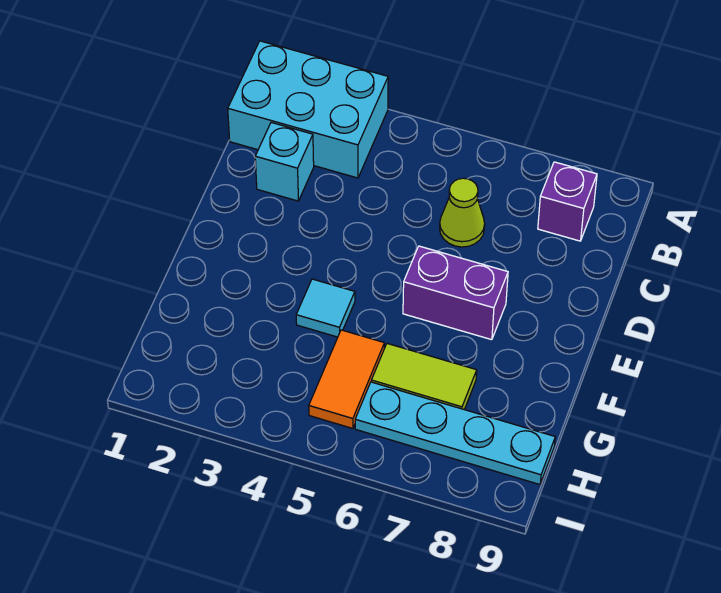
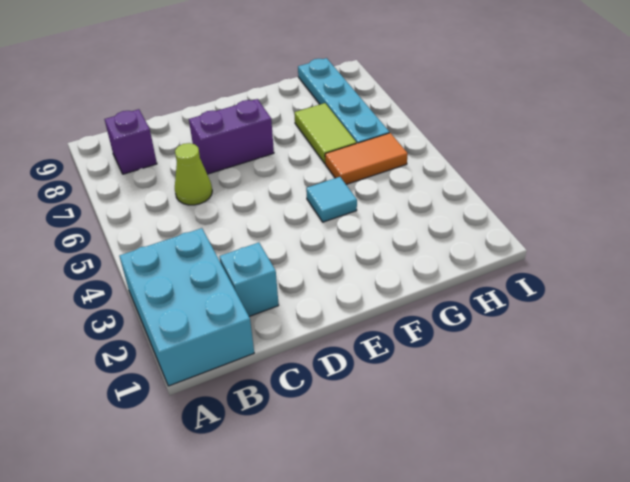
purple 1x2 brick [403,246,508,340] -> purple 1x2 brick turned to [189,99,274,174]

